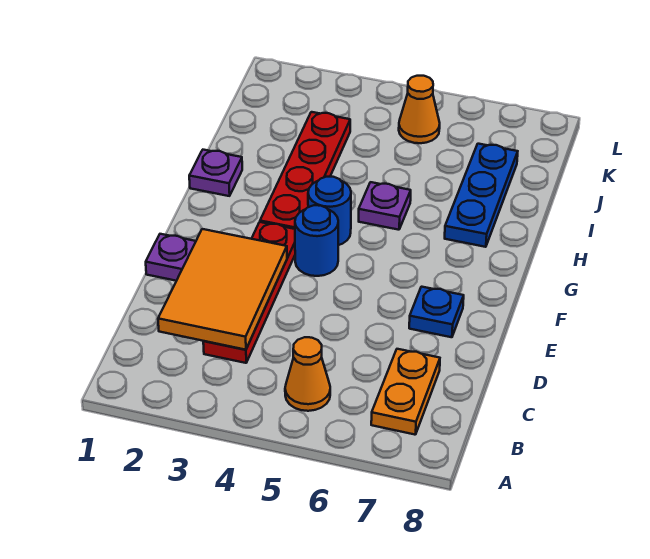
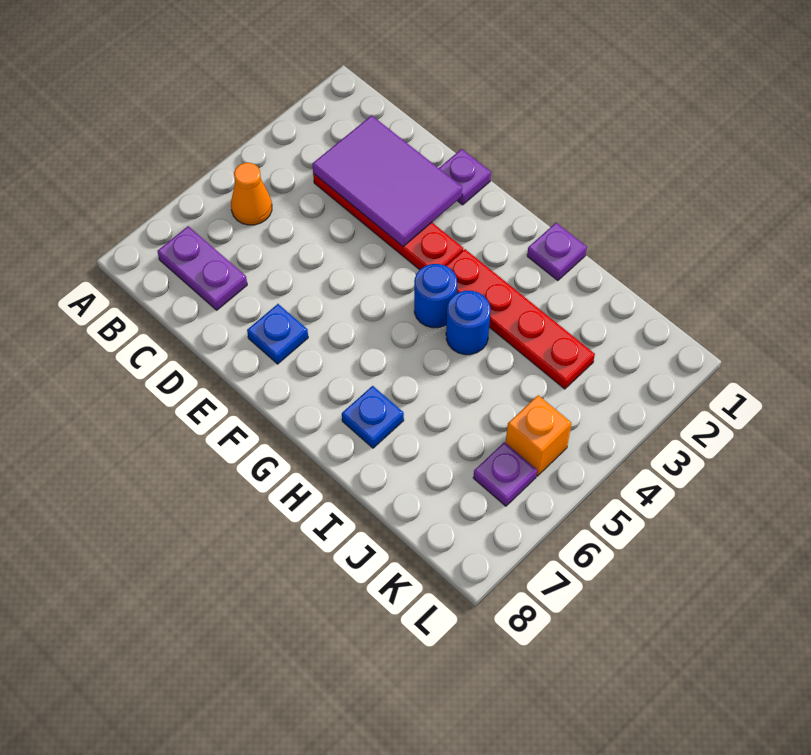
orange 1x2 plate [371,349,440,435] -> purple 1x2 plate [157,226,247,310]
orange 2x3 tile [158,229,287,350] -> purple 2x3 tile [313,115,462,247]
blue 1x1 round brick [295,205,338,276] -> blue 1x1 round brick moved to [446,291,490,355]
purple 1x1 plate [359,182,411,230] -> purple 1x1 plate moved to [473,442,537,506]
blue 1x3 plate [445,144,518,247] -> blue 1x1 plate [342,386,404,448]
orange 1x1 cone [399,76,440,143] -> orange 1x1 brick [506,395,571,476]

